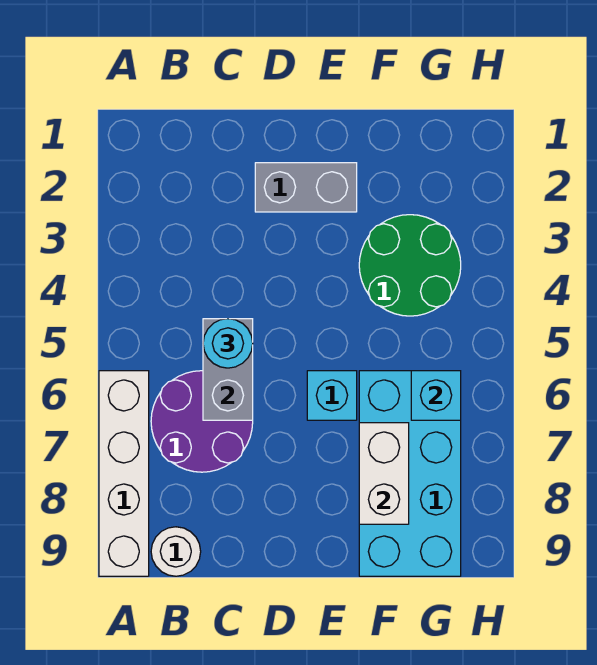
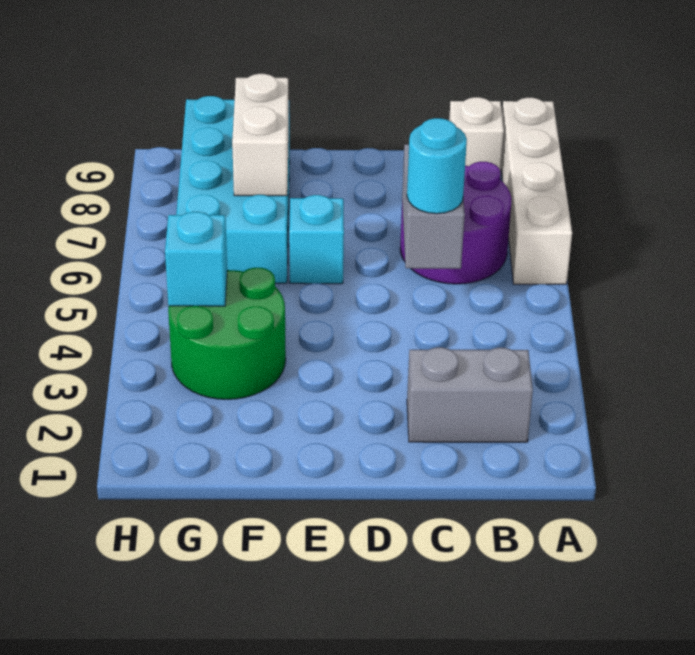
white 1x1 round brick [151,527,201,576] -> white 1x1 brick [449,97,504,174]
grey 1x2 brick [255,163,357,212] -> grey 1x2 brick moved to [407,347,533,442]
cyan 1x1 brick [411,371,461,420] -> cyan 1x1 brick moved to [165,212,227,306]

